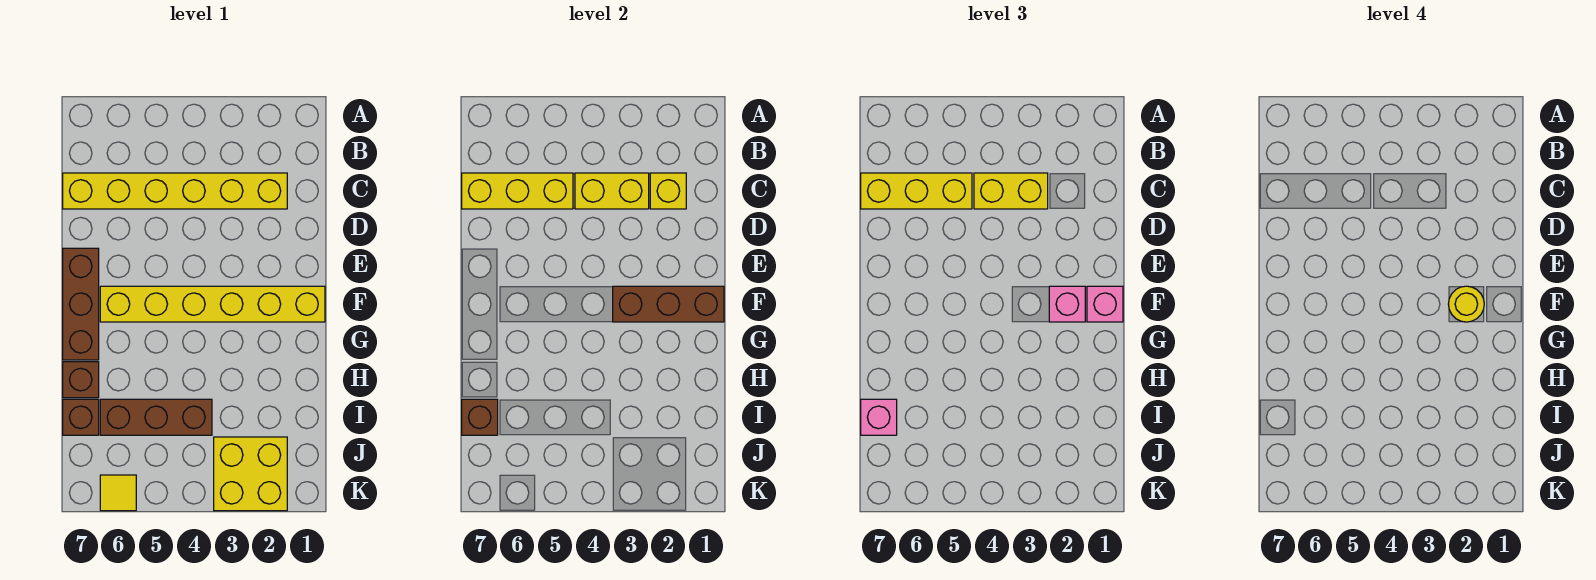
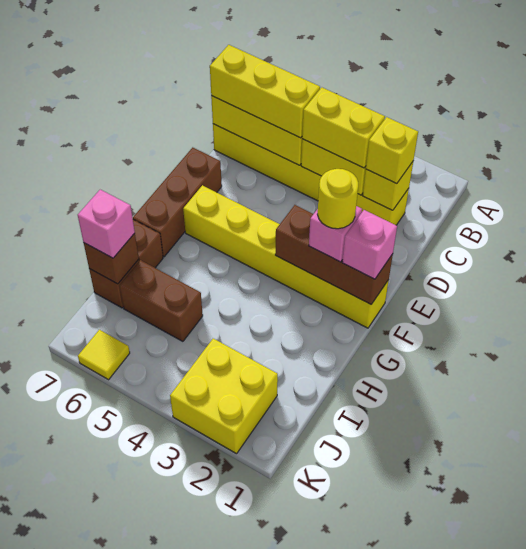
none -> yellow 1x1 brick [366,117,418,184]
brown 1x3 brick [100,399,212,435] -> brown 1x2 brick [120,260,203,341]

